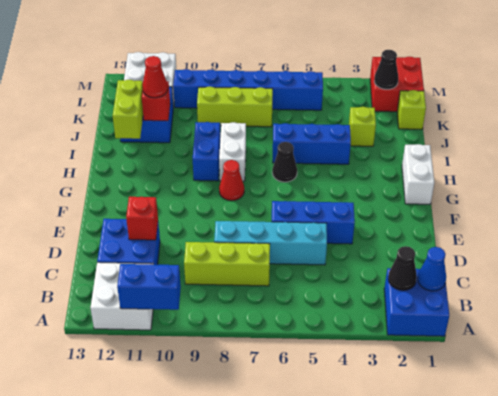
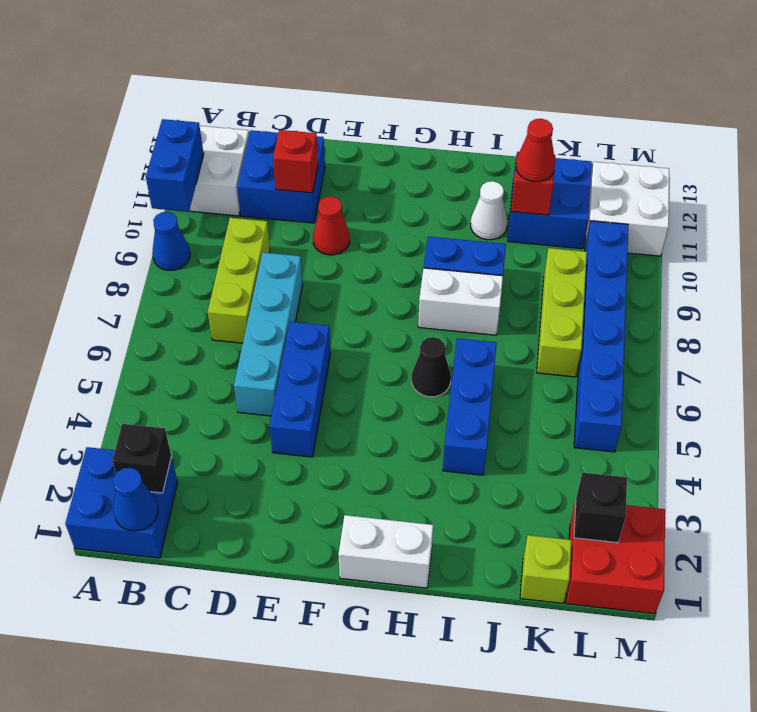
none -> blue 1x1 cone [152,212,190,270]
black 1x1 cone [388,246,417,290] -> black 1x1 brick [112,424,171,493]
red 1x1 cone [219,160,244,201] -> red 1x1 cone moved to [313,196,350,255]
none -> white 1x1 cone [471,181,507,240]
lime 1x2 brick [113,80,143,139] -> none
lime 1x1 brick [349,107,376,146] -> none
black 1x1 cone [374,50,398,89] -> black 1x1 brick [574,472,627,543]

